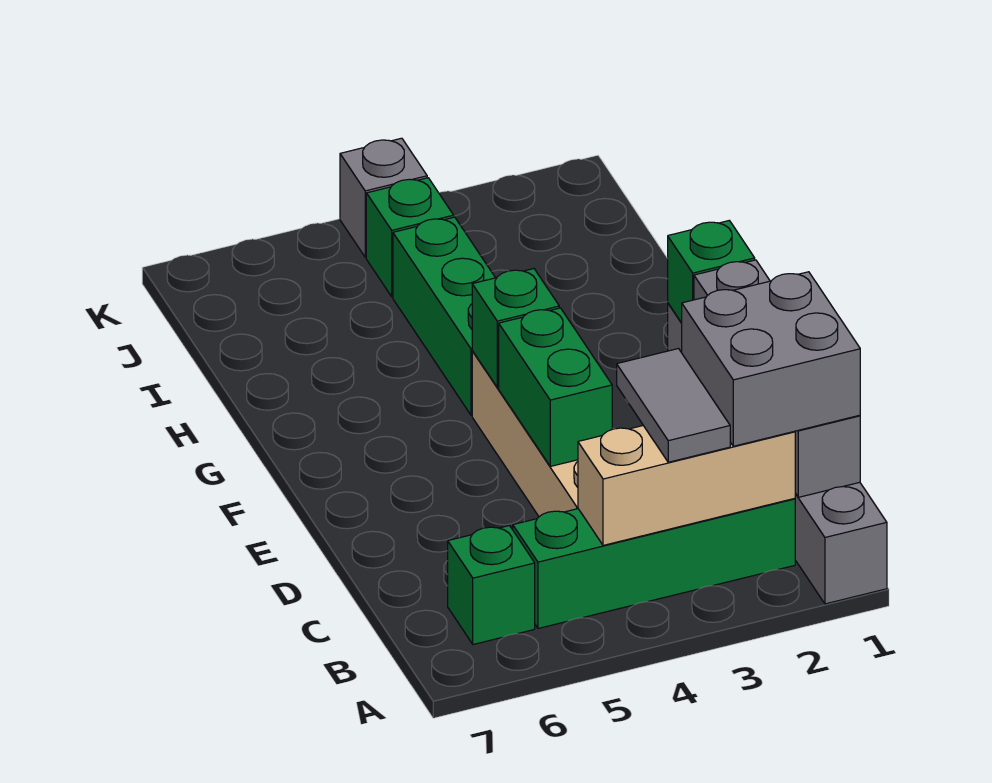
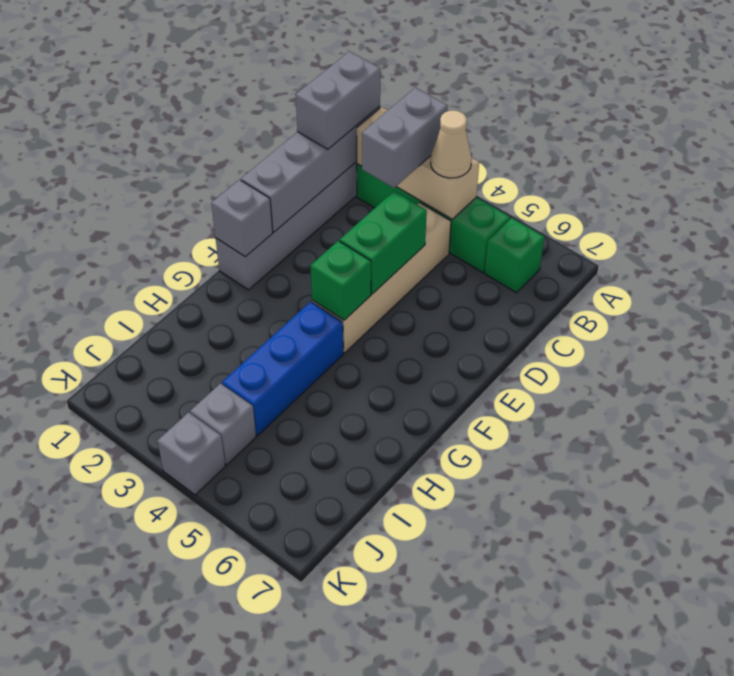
grey 2x2 brick [682,272,860,446] -> grey 1x2 brick [296,51,380,149]
grey 1x2 tile [617,349,730,462] -> grey 1x2 brick [362,88,448,188]
none -> tan 1x1 cone [431,110,472,178]
green 1x1 brick [668,221,755,323] -> grey 1x1 brick [211,180,273,257]
green 1x3 brick [393,217,495,415] -> blue 1x3 brick [222,302,343,436]
green 1x1 brick [366,178,454,297] -> grey 1x1 brick [190,384,256,465]

